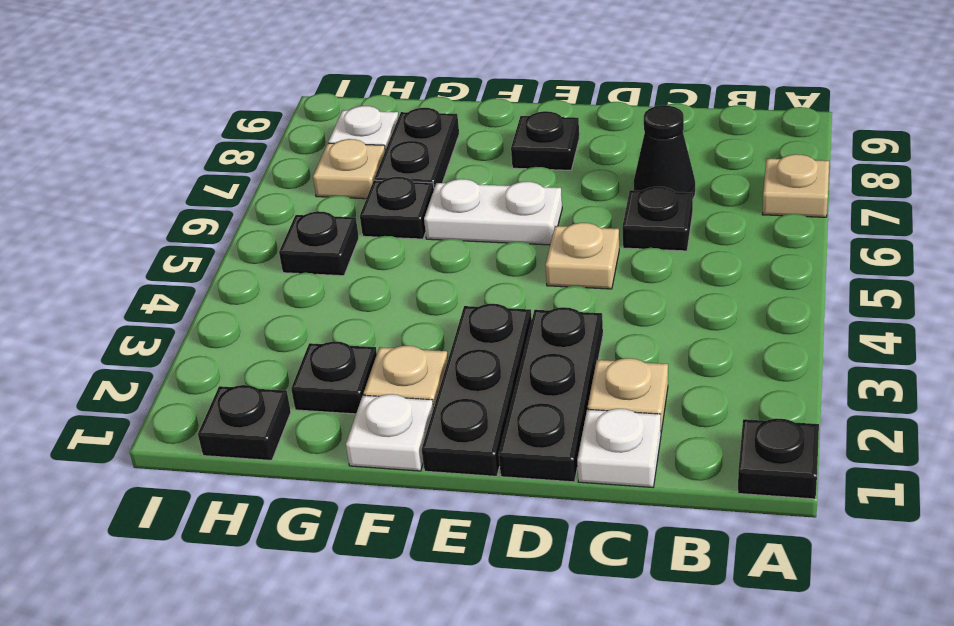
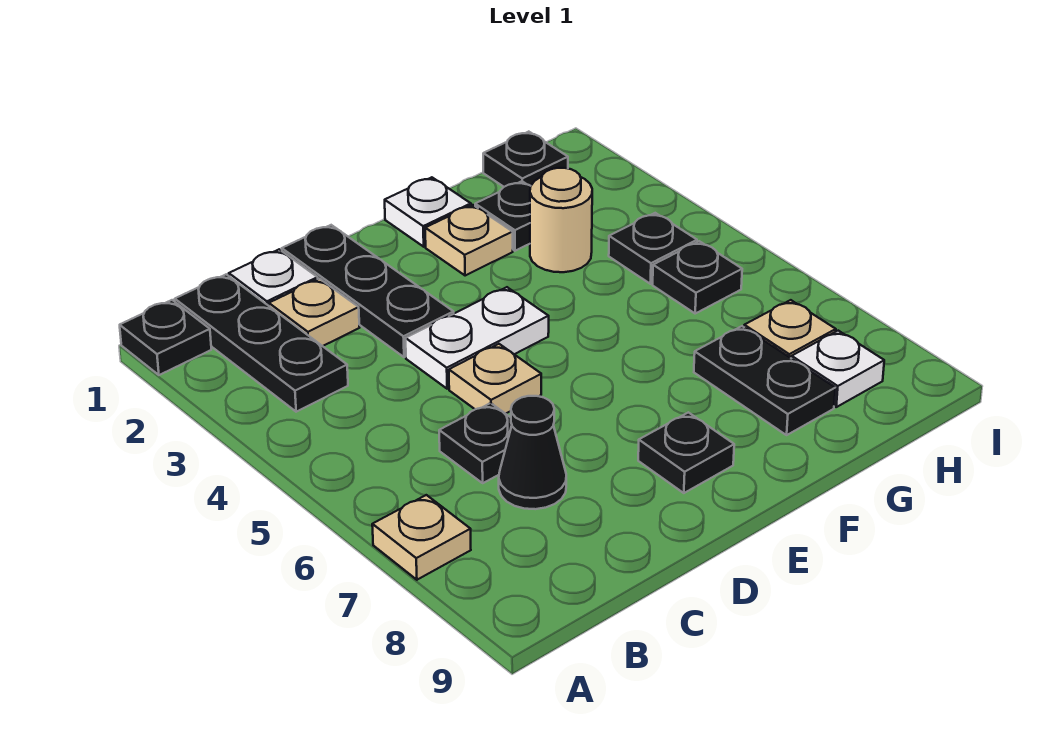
black 1x3 plate [422,304,532,476] -> black 1x3 plate moved to [175,274,348,412]
white 1x2 plate [424,179,562,245] -> white 1x2 plate moved to [406,287,549,389]
none -> tan 1x1 round brick [530,168,592,272]
black 1x1 plate [360,177,434,239] -> black 1x1 plate moved to [609,213,697,284]

